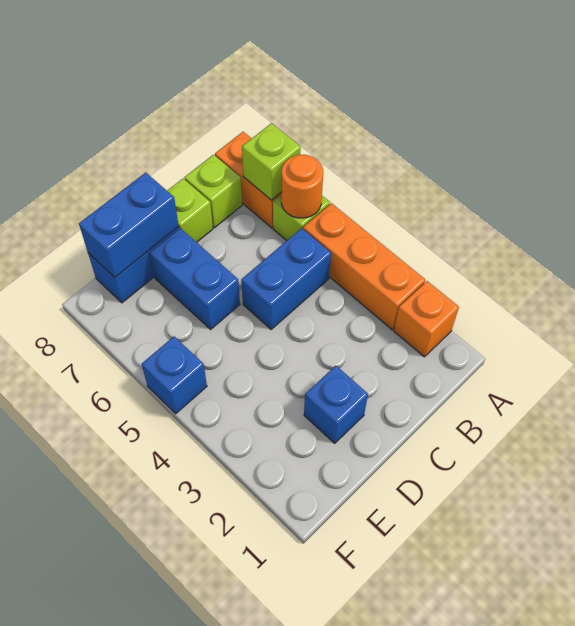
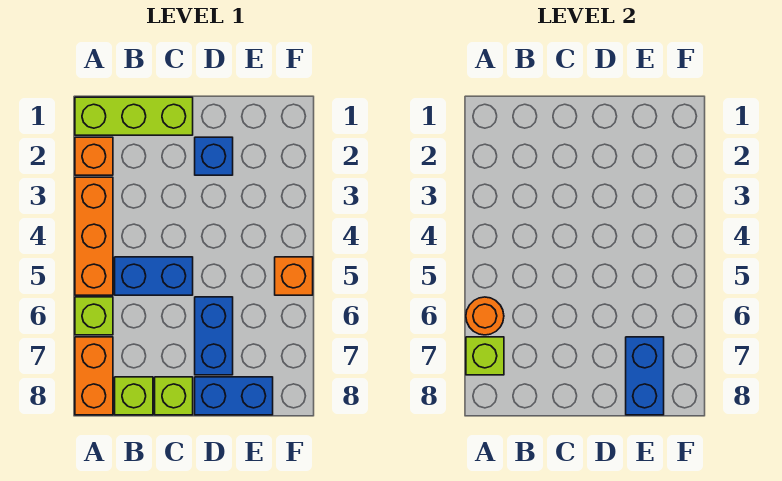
none -> lime 1x3 brick [75,97,193,135]
blue 1x2 brick [79,173,179,277] -> blue 1x2 brick turned to [626,337,664,415]
blue 1x1 brick [142,336,207,414] -> orange 1x1 brick [275,257,313,295]

